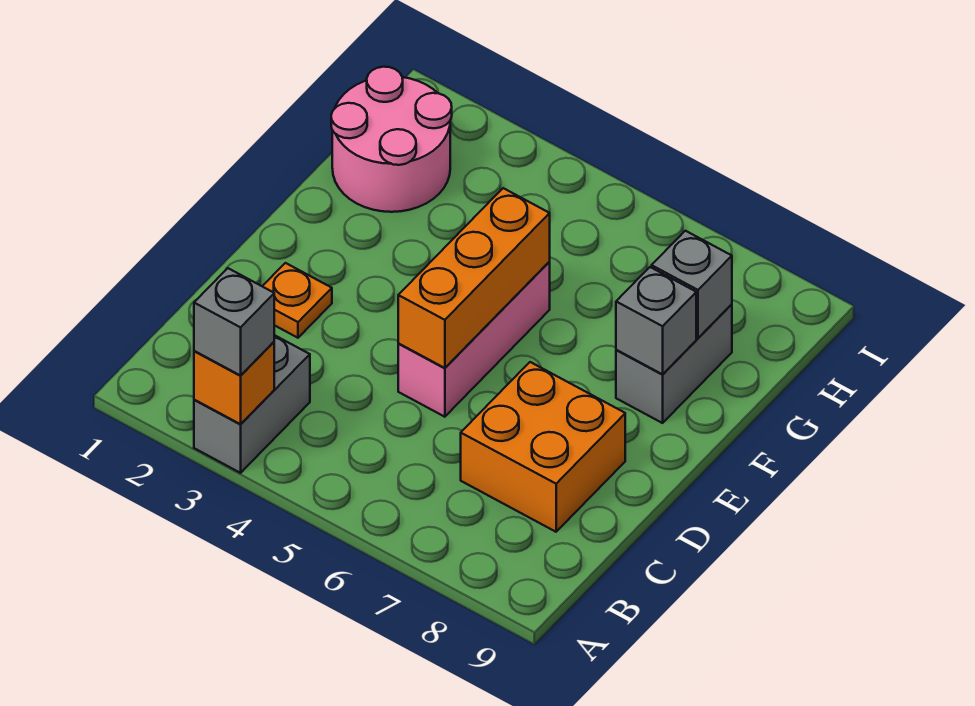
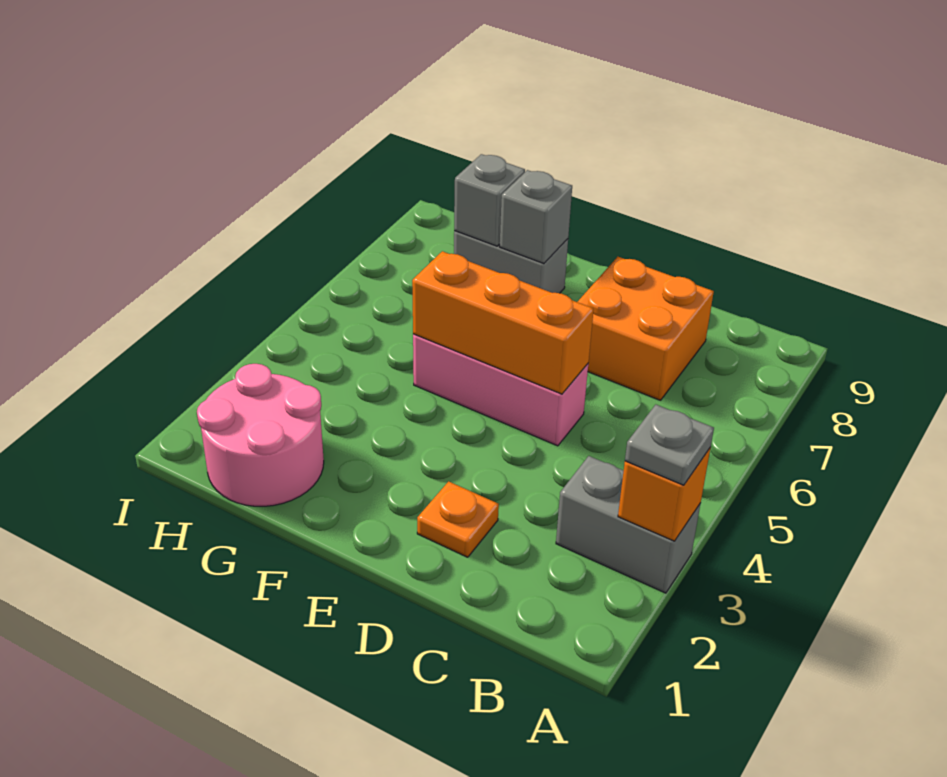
grey 1x1 brick [194,268,274,376] -> grey 1x1 plate [625,405,714,485]

